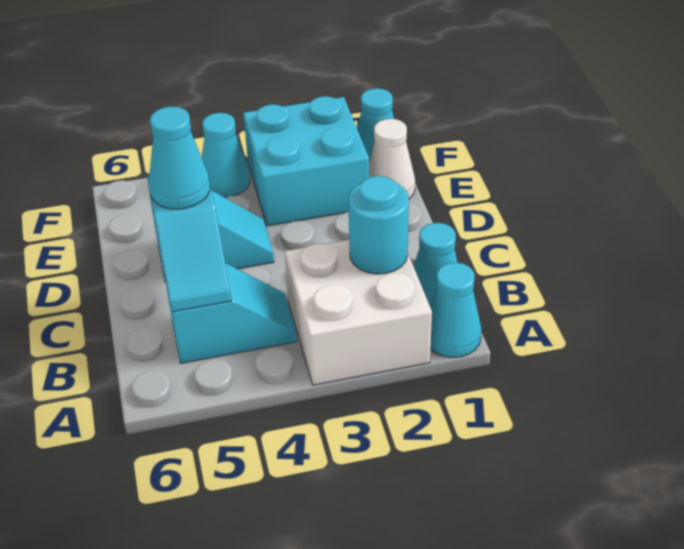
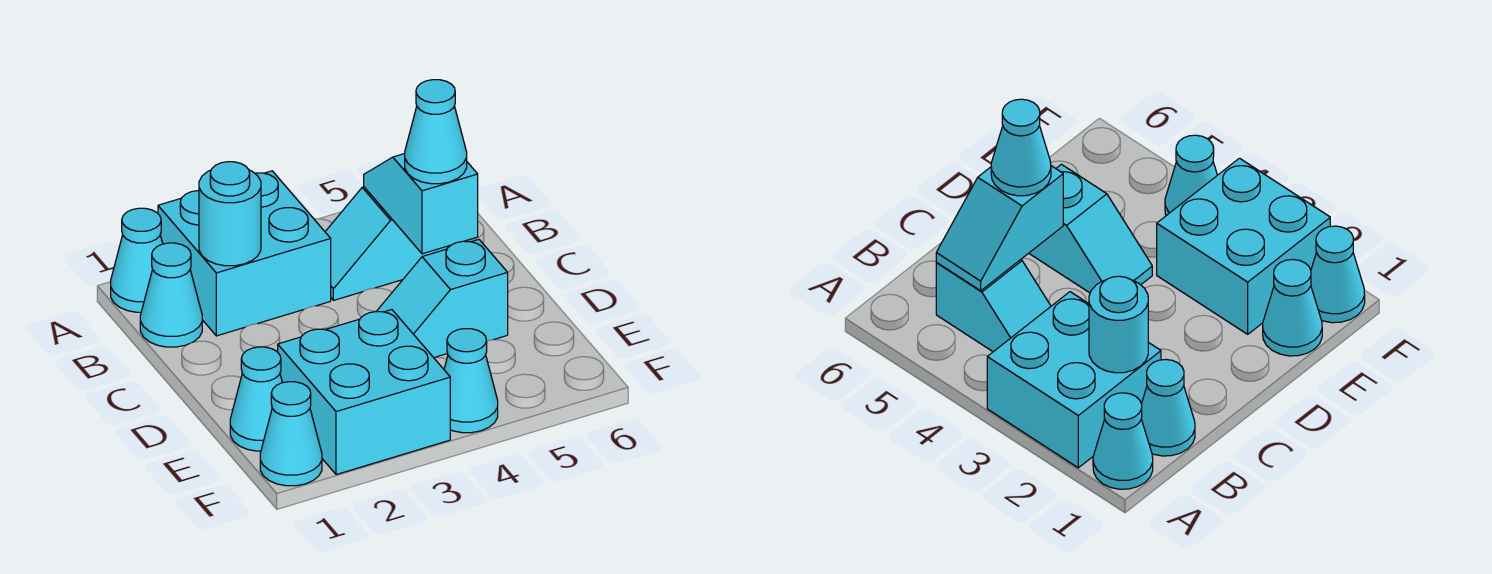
white 2x2 brick [285,240,432,385] -> cyan 2x2 brick [158,171,331,336]
white 1x1 cone [369,119,415,199] -> cyan 1x1 cone [230,347,282,451]

